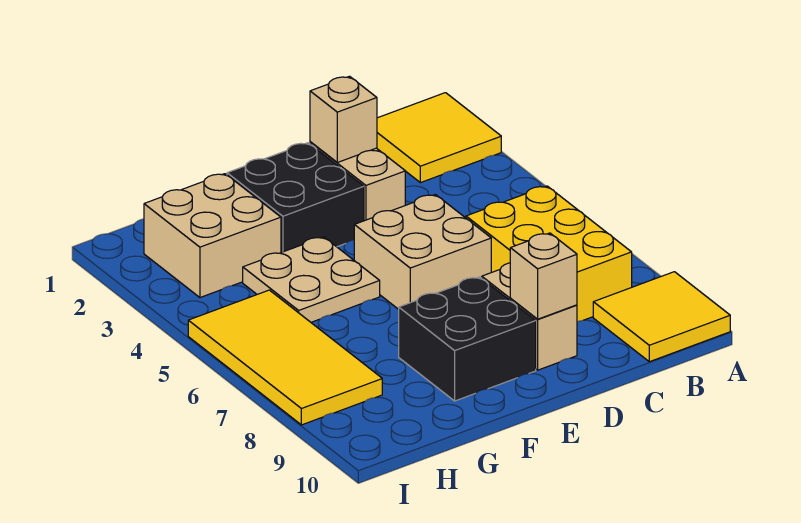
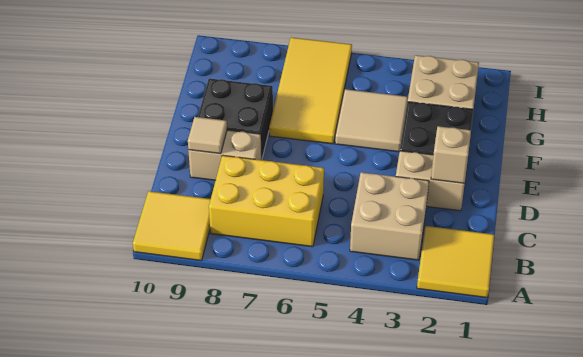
tan 2x2 brick [354,194,491,309] -> tan 2x2 brick moved to [350,172,429,260]
tan 1x1 brick [510,233,577,319] -> tan 1x1 tile [188,117,227,154]
tan 2x2 plate [243,237,380,322] -> tan 2x2 tile [335,89,408,152]
yellow 2x4 tile [188,290,382,425] -> yellow 2x4 tile turned to [269,37,352,144]

